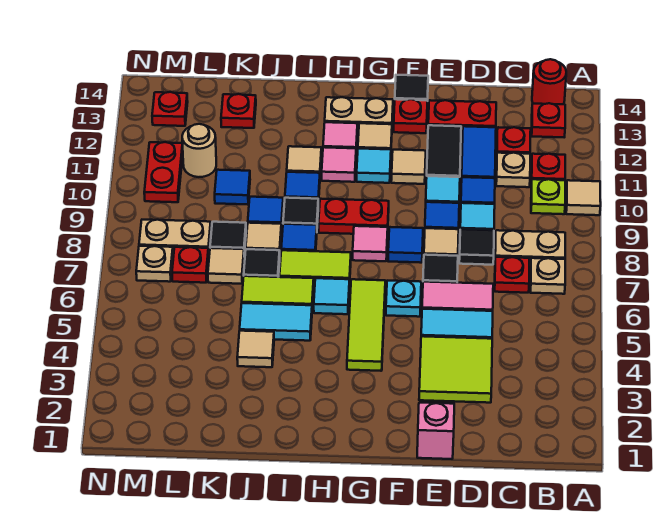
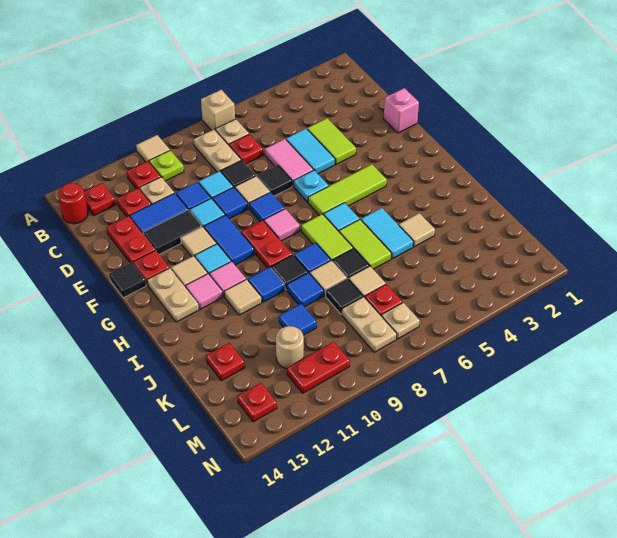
none -> tan 1x1 brick [201,90,235,131]
lime 2x2 tile [419,336,492,403] -> lime 1x2 tile [307,118,356,164]
none -> blue 1x2 tile [204,215,255,265]

